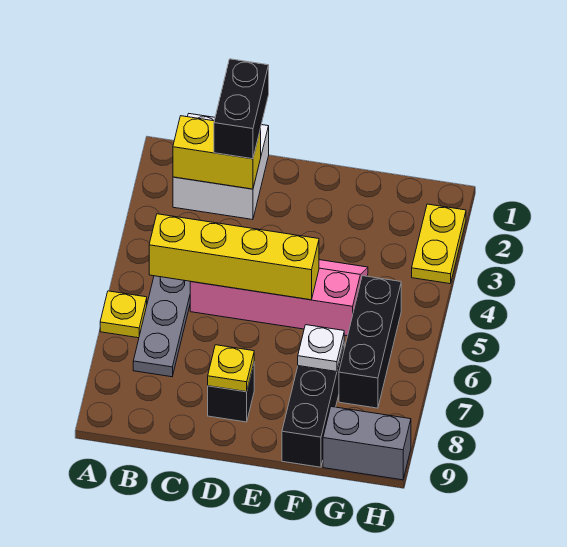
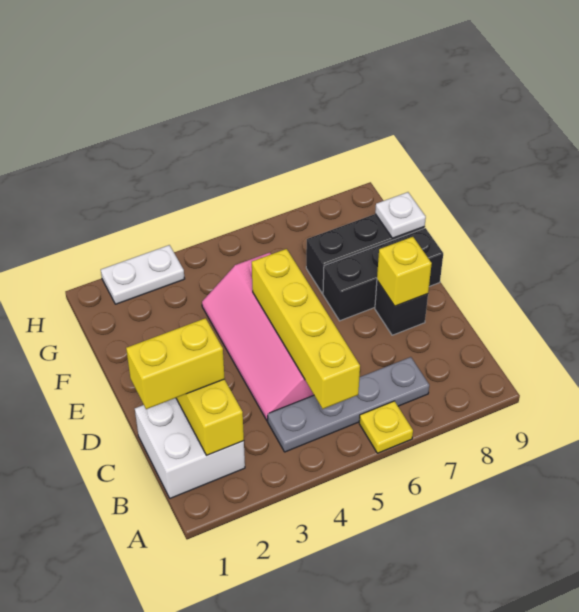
black 1x2 brick [214,59,269,159] -> yellow 1x2 brick [126,318,225,409]
yellow 1x1 plate [208,345,254,392] -> yellow 1x1 brick [377,237,432,306]
white 1x1 plate [298,325,344,372] -> white 1x1 plate moved to [375,192,426,238]
black 1x3 brick [339,276,401,408] -> black 1x3 brick moved to [323,228,443,321]
grey 1x2 brick [323,407,411,480] -> none
yellow 1x2 plate [412,204,466,284] -> white 1x2 plate [101,245,185,304]

